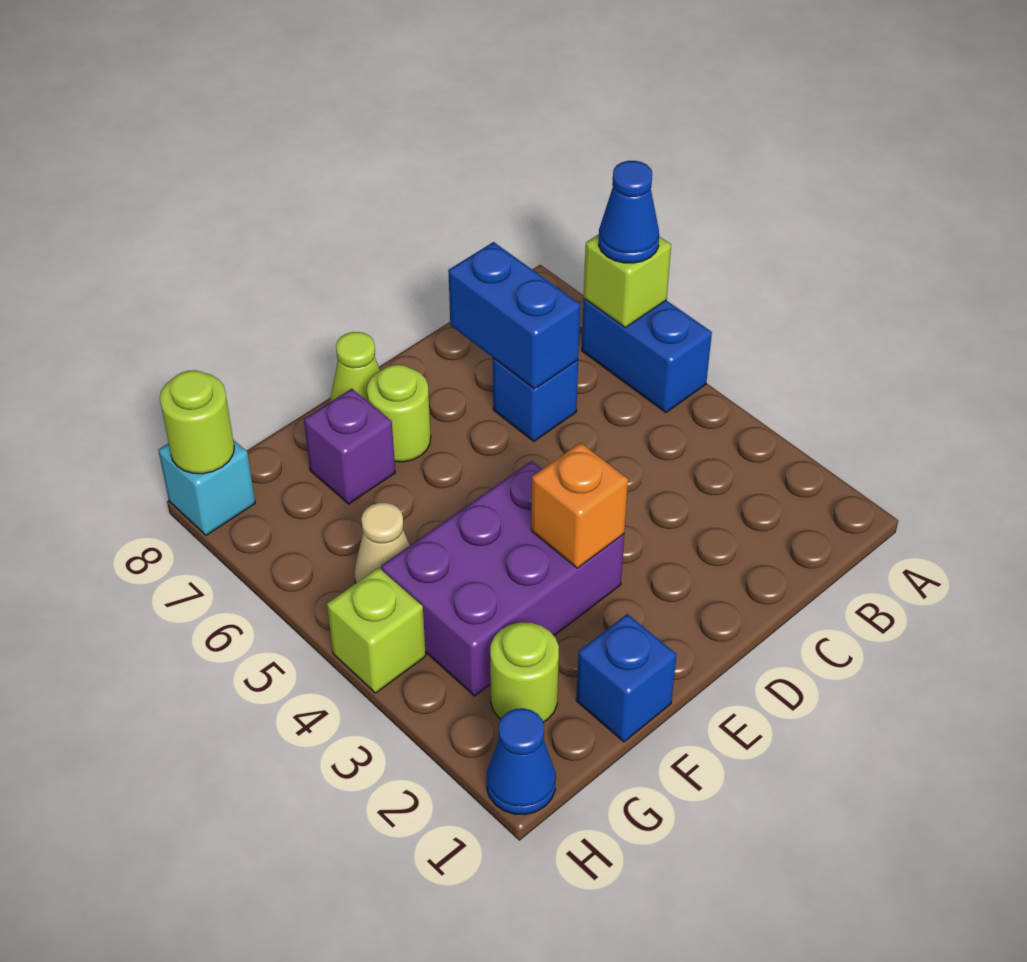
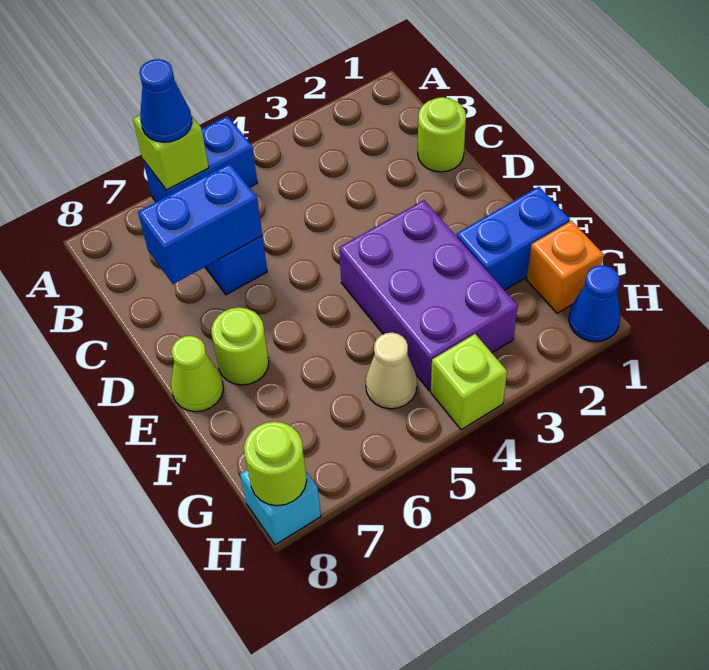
orange 1x1 brick [531,443,628,568] -> orange 1x1 brick moved to [527,221,604,313]
blue 1x1 brick [576,614,677,742] -> blue 1x2 brick [457,187,570,290]
purple 1x1 brick [304,389,395,504] -> none
lime 1x1 round brick [490,622,559,722] -> lime 1x1 round brick moved to [418,97,466,172]

